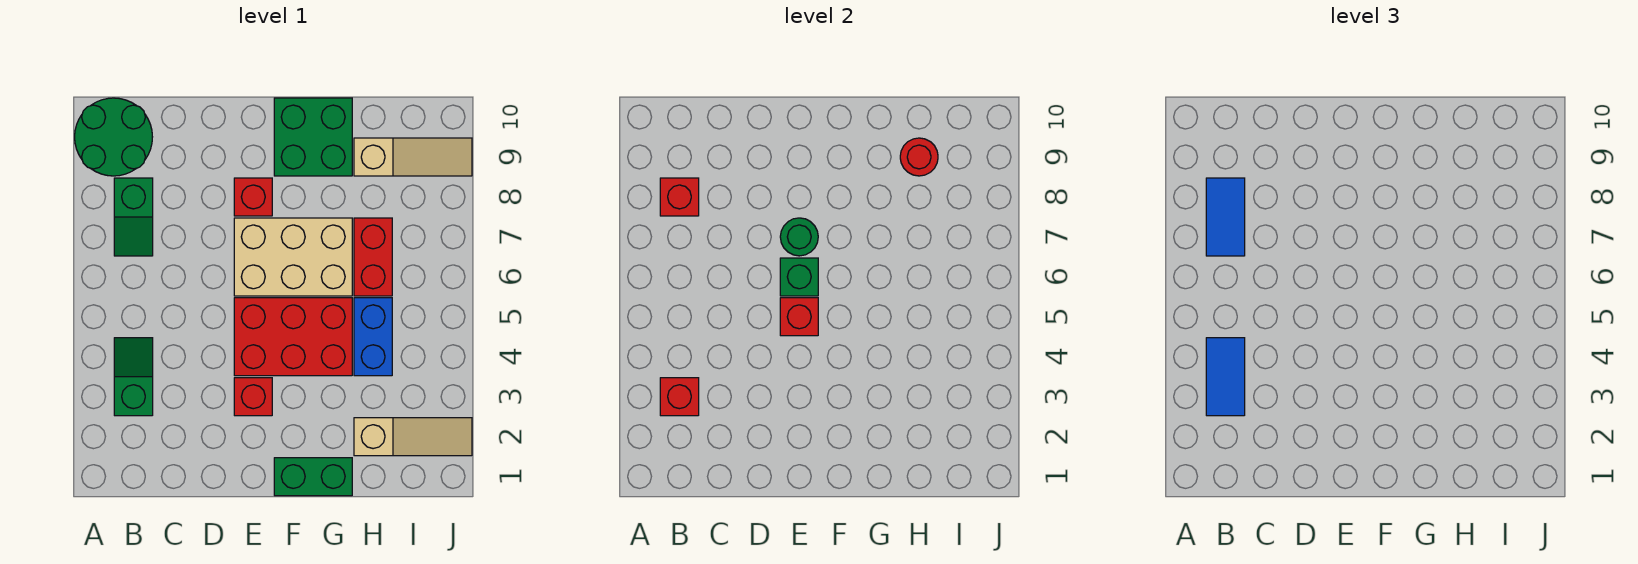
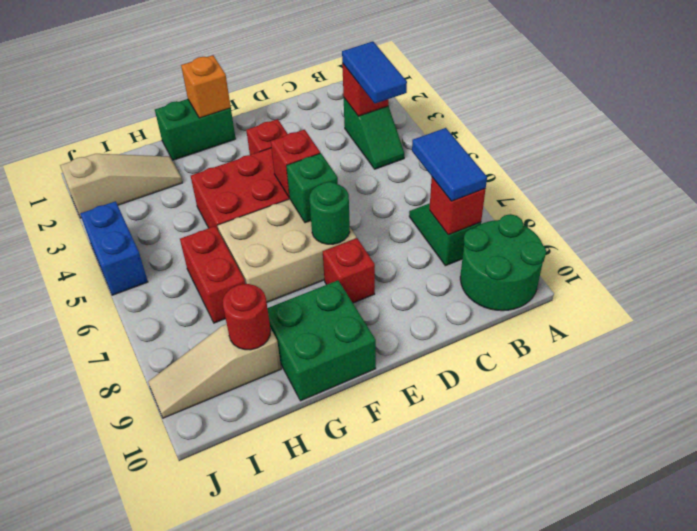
none -> orange 1x1 brick [181,55,231,118]
tan 1x3 slope [354,418,472,456] -> tan 1x3 slope turned to [60,154,183,218]
blue 1x2 brick [354,298,392,376] -> blue 1x2 brick moved to [80,201,148,295]

